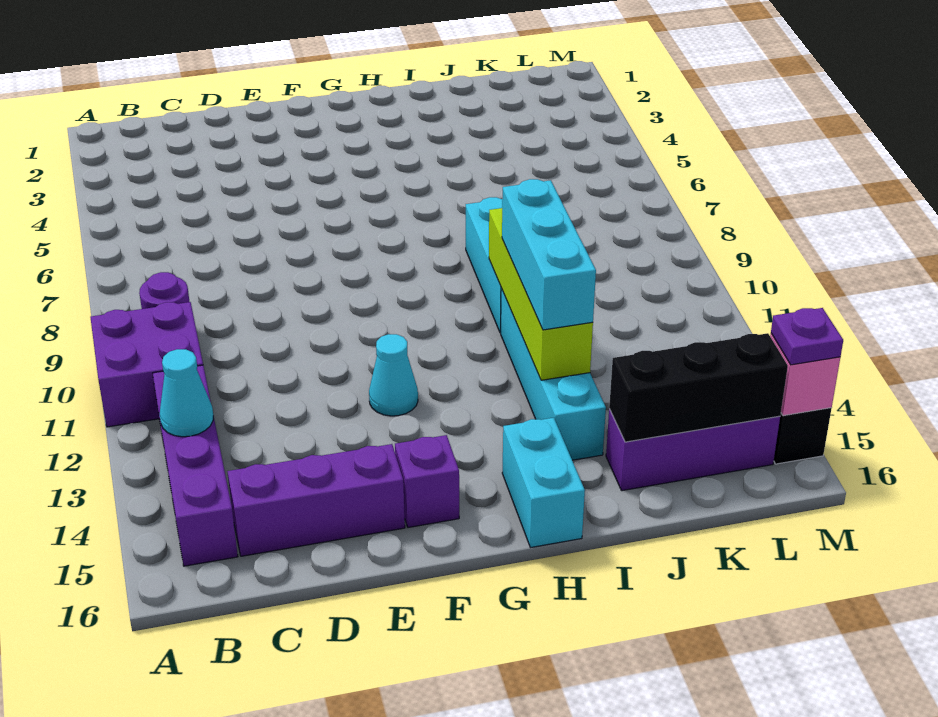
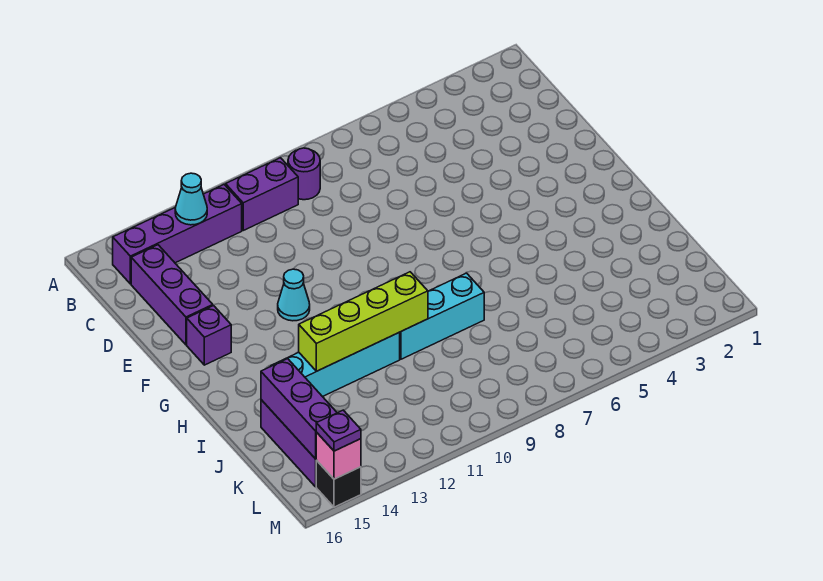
purple 2x2 brick [90,302,203,427] -> purple 1x2 brick [226,158,298,230]
cyan 1x2 brick [502,418,585,548] -> none
cyan 1x3 brick [502,179,596,330] -> none
black 1x3 brick [609,333,788,442] -> purple 1x3 brick [261,359,337,459]

